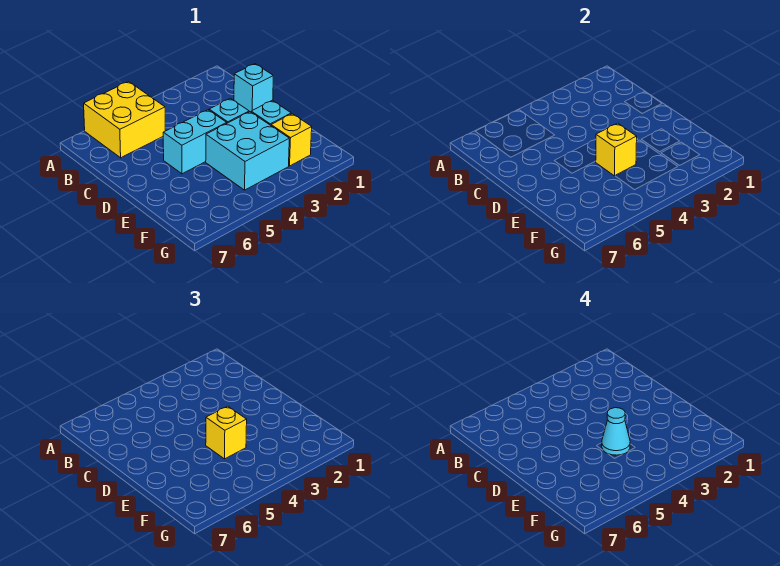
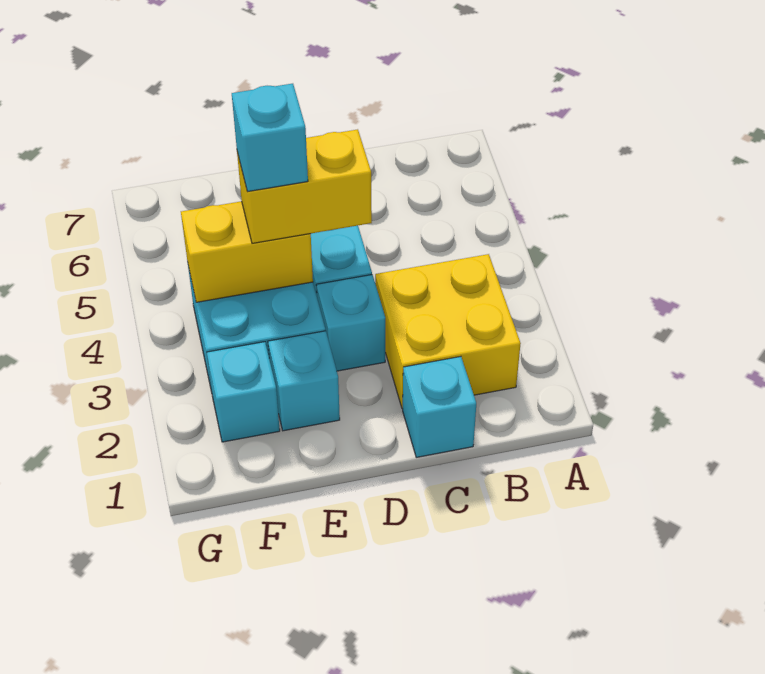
yellow 2x2 brick [84,82,165,158] -> yellow 2x2 brick moved to [375,254,521,409]
yellow 1x1 brick [596,123,637,176] -> yellow 1x2 brick [181,201,313,302]
yellow 1x1 brick [206,406,247,459] -> yellow 1x2 brick [237,129,372,243]
cyan 1x1 cone [602,408,630,455] -> cyan 1x1 brick [232,84,308,192]
yellow 1x1 brick [271,114,312,166] -> cyan 1x1 brick [207,342,280,442]

